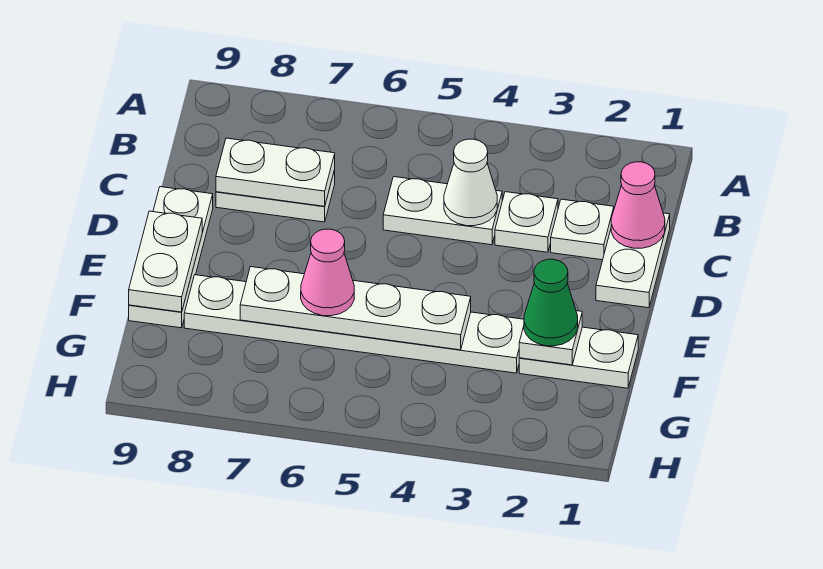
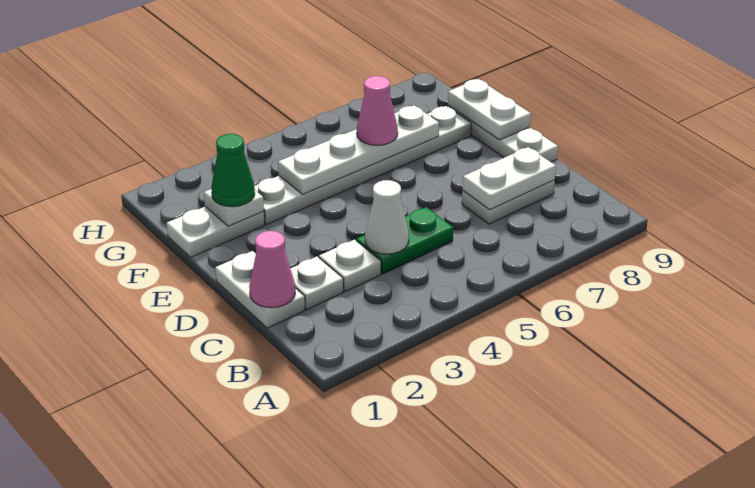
white 1x2 plate [383,177,502,245] -> green 1x2 plate [356,207,453,274]

